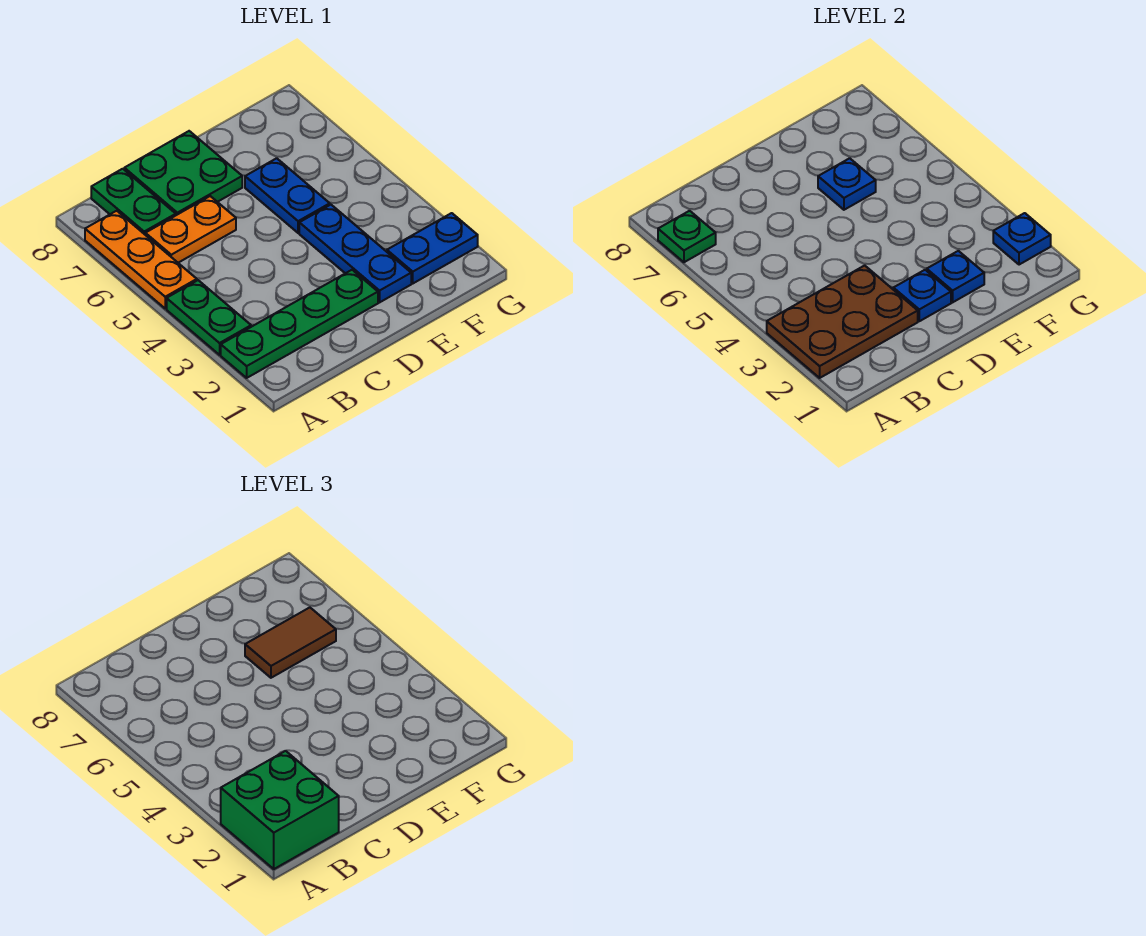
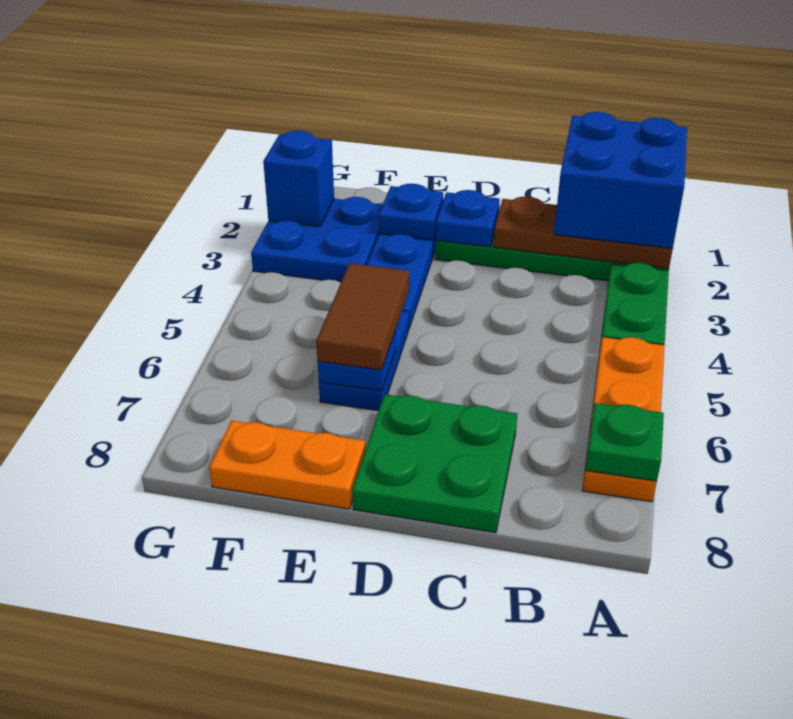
green 2x2 brick [221,751,339,869] -> blue 2x2 brick [554,112,687,249]
brown 2x3 plate [767,265,918,378] -> brown 1x3 plate [493,196,673,269]
orange 1x2 plate [145,196,236,263] -> orange 1x2 plate moved to [209,421,365,509]
green 1x2 plate [91,169,176,234] -> none
brown 1x2 tile [245,608,336,678] -> brown 1x2 tile turned to [316,263,409,370]
blue 1x2 plate [387,213,478,283] -> blue 2x2 plate [251,197,383,282]
blue 1x1 plate [993,213,1051,265] -> blue 1x1 brick [263,131,334,226]

